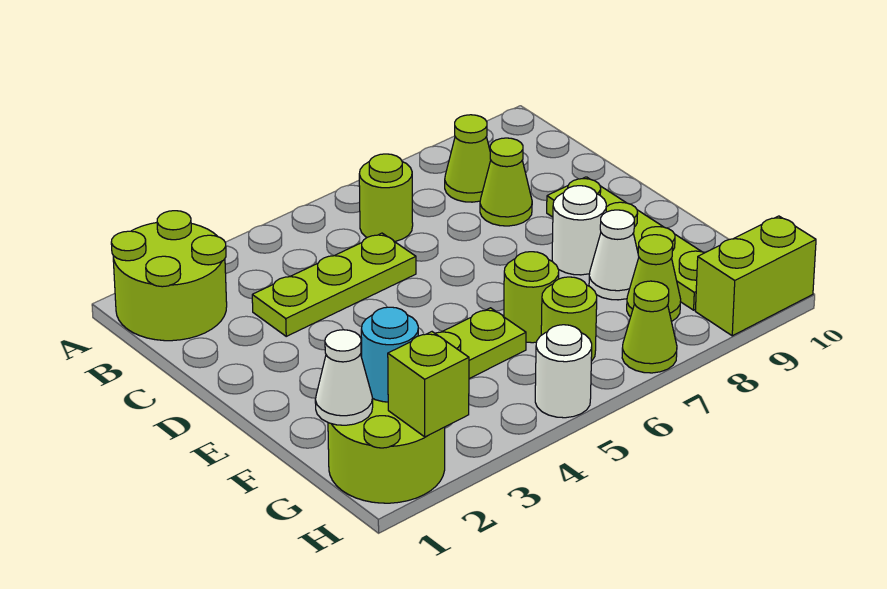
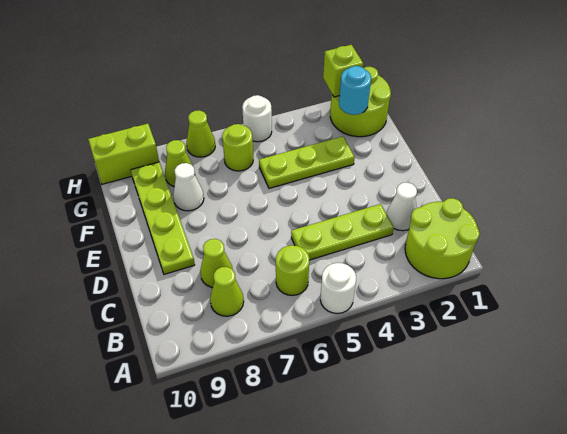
white 1x1 round brick [552,186,606,275] -> white 1x1 round brick moved to [320,263,356,314]
lime 1x1 round brick [504,252,559,343] -> none
white 1x1 cone [315,330,373,425] -> white 1x1 cone moved to [386,182,417,231]

